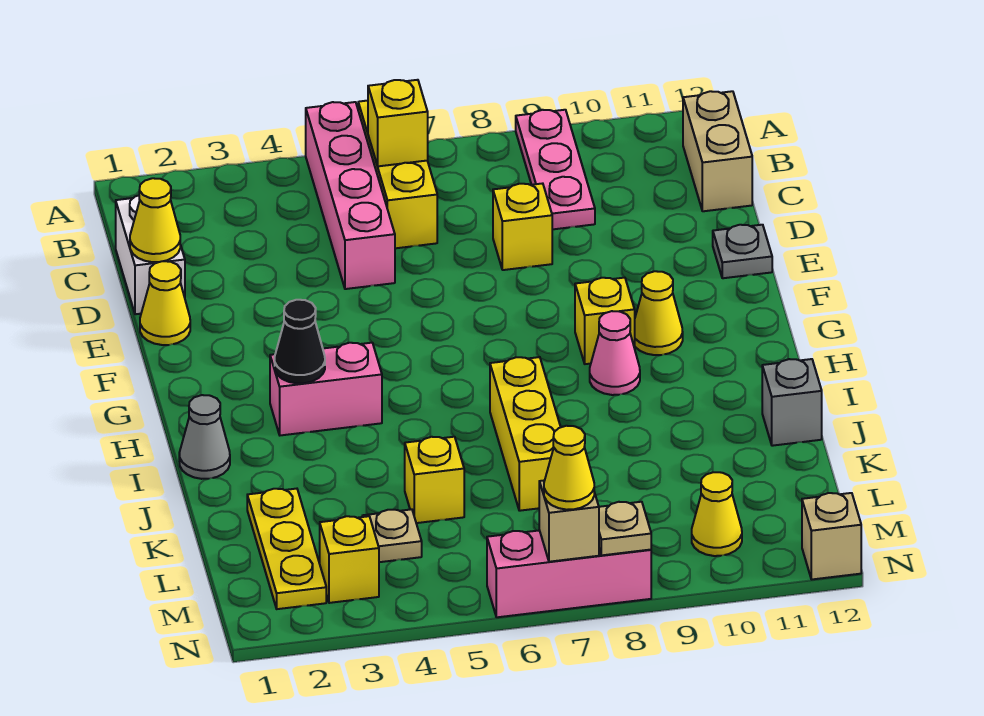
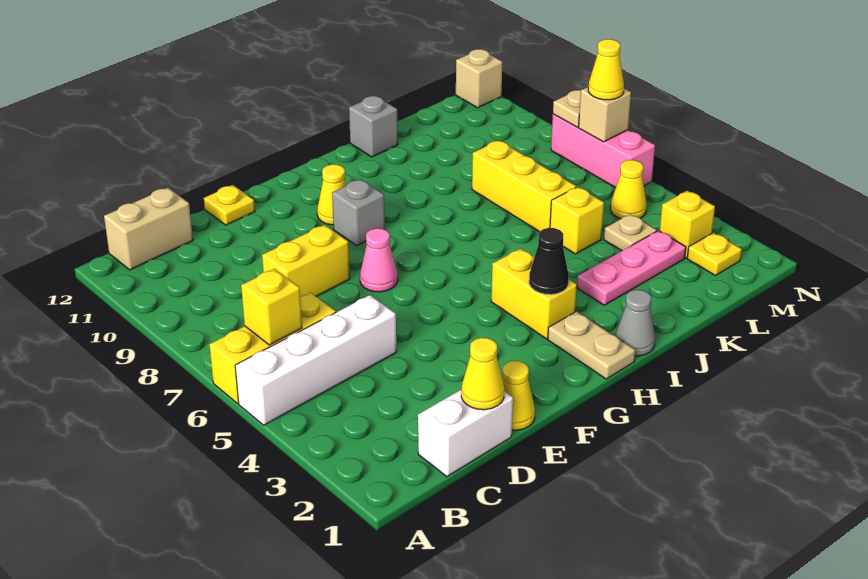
pink 1x4 brick [306,102,395,289] -> white 1x4 brick [235,295,396,425]
pink 1x3 plate [516,110,595,229] -> pink 1x3 plate moved to [577,231,686,305]
yellow 1x1 brick [493,183,552,270] -> yellow 1x2 brick [262,225,350,297]
grey 1x1 plate [713,225,772,278] -> yellow 1x1 plate [204,185,255,225]
yellow 1x1 brick [575,278,635,364] -> grey 1x1 brick [332,179,385,246]
none -> tan 1x2 plate [548,311,635,379]
pink 1x2 brick [270,343,382,435] -> yellow 1x2 brick [491,248,577,339]
pink 1x1 cone [590,311,640,395] -> pink 1x1 cone moved to [360,228,398,292]
yellow 1x3 brick [490,357,561,511] -> yellow 1x3 brick turned to [472,140,576,232]
yellow 1x3 plate [247,489,326,609] -> yellow 1x1 plate [687,233,742,276]
yellow 1x1 cone [692,472,742,556] -> yellow 1x1 cone moved to [611,160,647,219]

